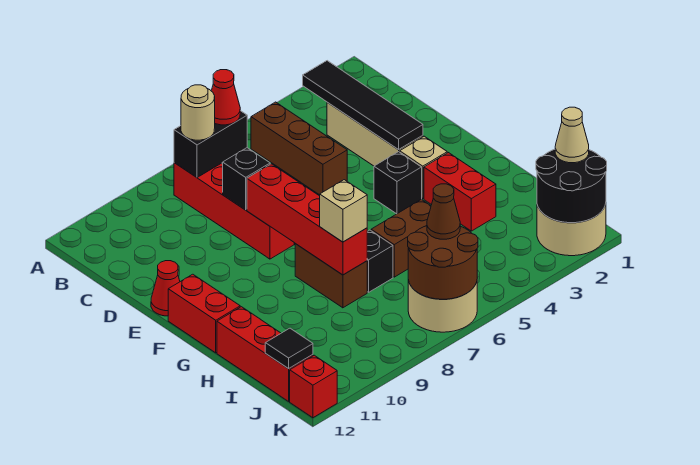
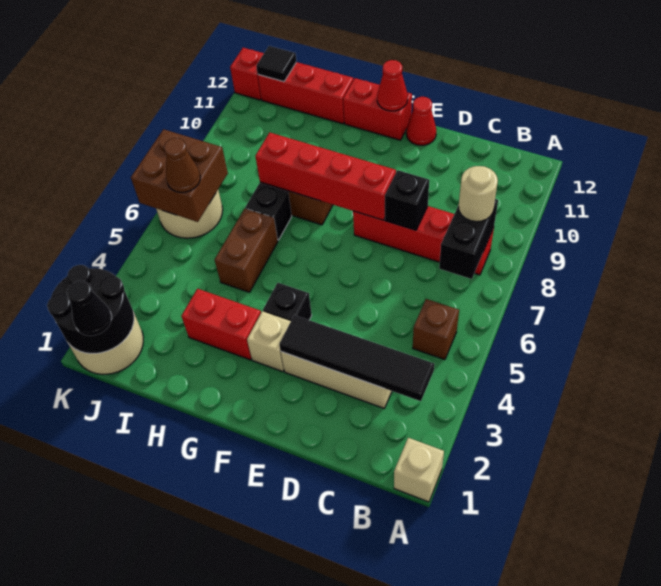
brown 1x3 brick [251,102,347,195] -> brown 1x1 brick [413,299,459,360]
red 1x1 cone [211,70,240,125] -> red 1x1 cone moved to [377,60,408,111]
tan 1x1 brick [320,180,367,242] -> tan 1x1 brick moved to [394,438,444,502]
tan 1x1 cone [555,107,589,163] -> black 1x1 cone [67,281,112,336]
brown 2x2 round brick [408,226,478,299] -> brown 2x2 brick [131,129,228,222]

